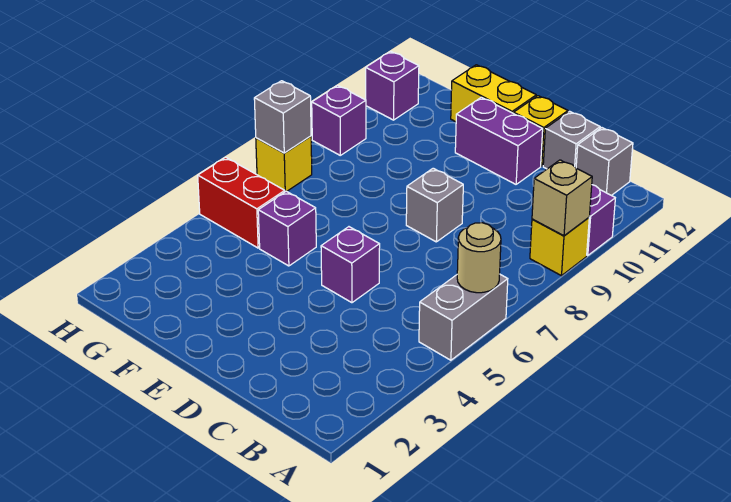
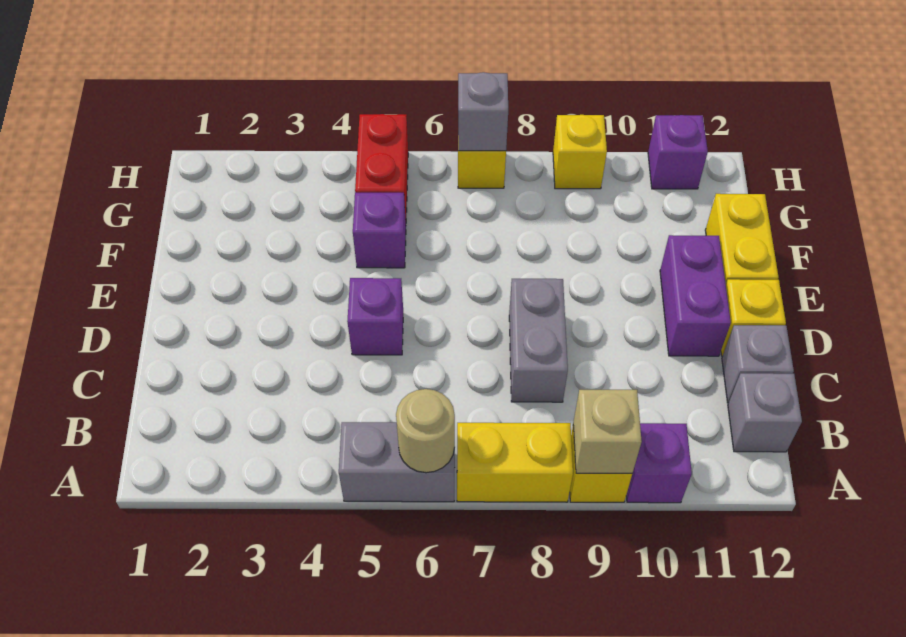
none -> yellow 1x2 brick [457,423,573,502]
grey 1x1 brick [406,168,463,242] -> grey 1x2 brick [509,279,568,402]
purple 1x1 brick [312,85,366,155] -> yellow 1x1 brick [553,115,607,189]

